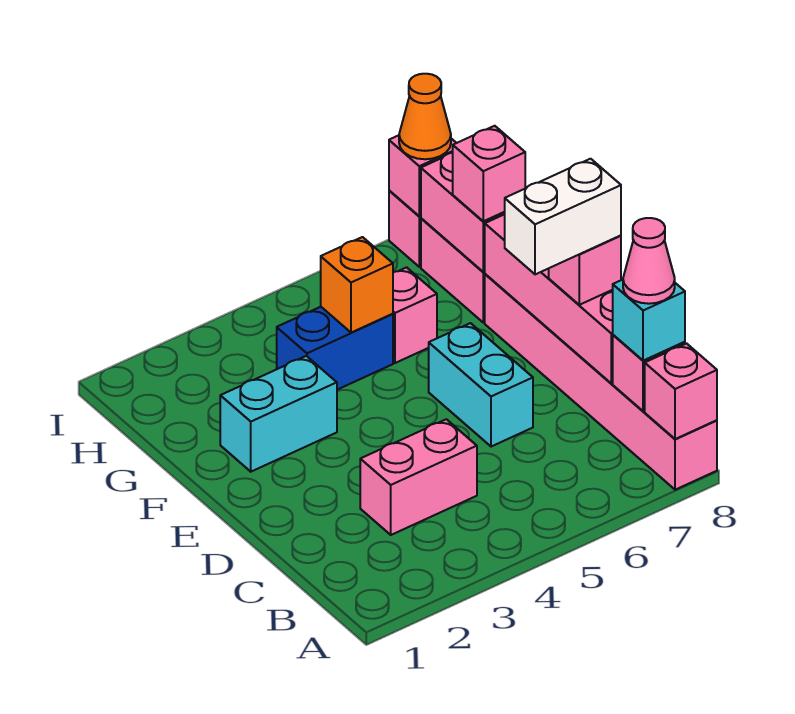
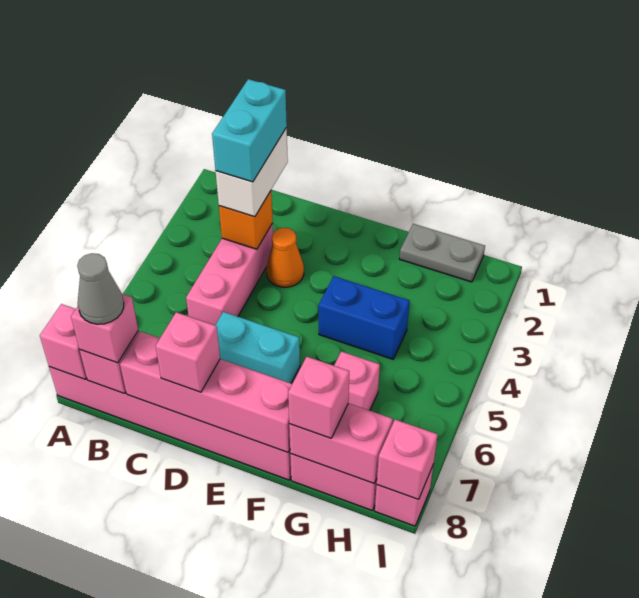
cyan 1x1 brick [613,280,685,361] -> pink 1x1 brick [71,294,138,363]
pink 1x1 cone [623,218,675,304] -> grey 1x1 cone [77,253,124,324]
pink 1x2 brick [360,419,477,535] -> pink 1x3 brick [186,223,273,325]
white 1x2 brick [505,159,621,274] -> white 1x2 brick moved to [216,128,288,217]
cyan 1x2 brick [220,356,337,472] -> cyan 1x2 brick moved to [212,79,287,182]
none -> grey 1x2 plate [400,224,485,282]
blue 1x2 brick [277,307,393,390] -> blue 1x2 brick turned to [318,276,410,359]
orange 1x1 brick [321,237,393,333] -> orange 1x1 brick moved to [219,191,273,249]
orange 1x1 cone [399,74,451,159] -> orange 1x1 cone moved to [267,228,304,287]

